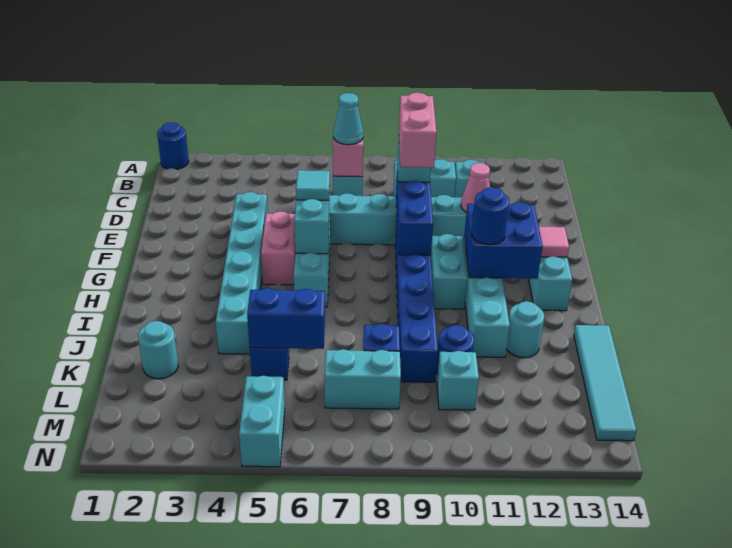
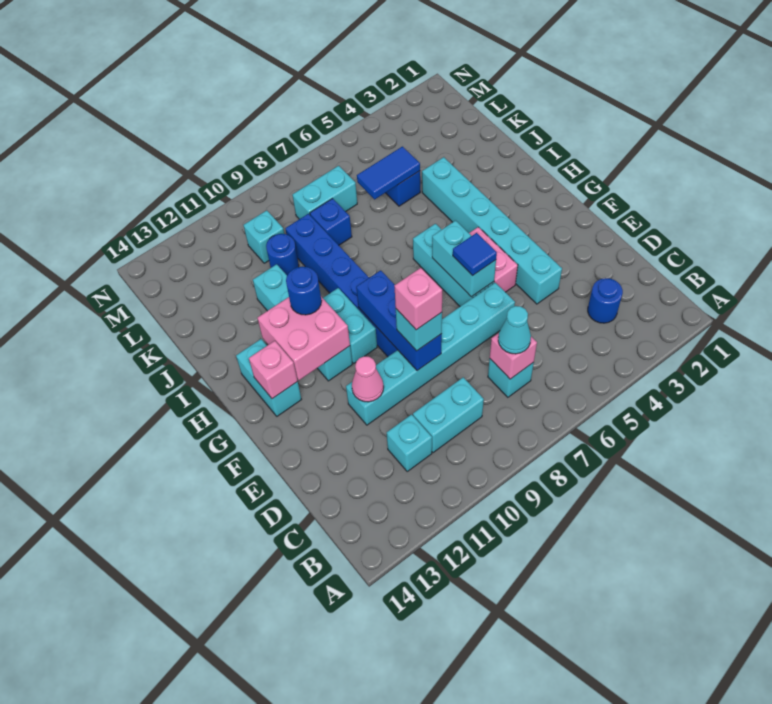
blue 1x1 round brick [157,122,189,169] -> blue 1x1 round brick moved to [588,278,623,323]
pink 1x2 brick [399,93,436,168] -> pink 1x1 brick [395,268,442,330]
cyan 1x1 tile [296,170,330,200] -> blue 1x1 tile [453,233,497,276]
blue 2x2 brick [464,202,543,279] -> pink 2x2 brick [257,297,350,380]
pink 1x1 tile [539,227,569,257] -> pink 1x1 brick [249,341,297,399]
cyan 1x1 round brick [507,301,544,358] -> none
cyan 1x4 tile [574,325,636,441] -> none
cyan 1x1 round brick [138,321,178,379] -> none
blue 1x2 brick [247,288,325,349] -> blue 1x2 tile [357,147,420,199]
cyan 1x2 brick [239,376,285,467] -> none

